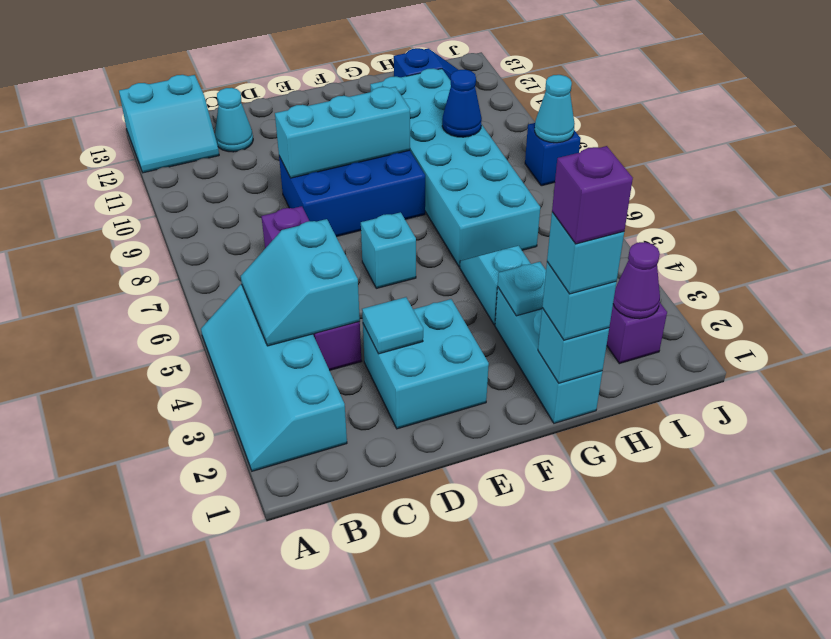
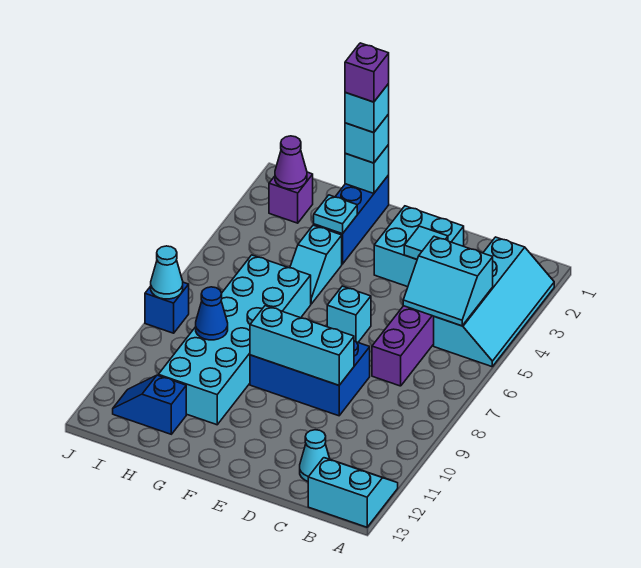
cyan 2x2 slope [241,219,360,346] -> cyan 2x2 slope turned to [403,236,493,326]
cyan 1x3 brick [495,287,602,423] -> blue 1x3 brick [314,175,389,264]

